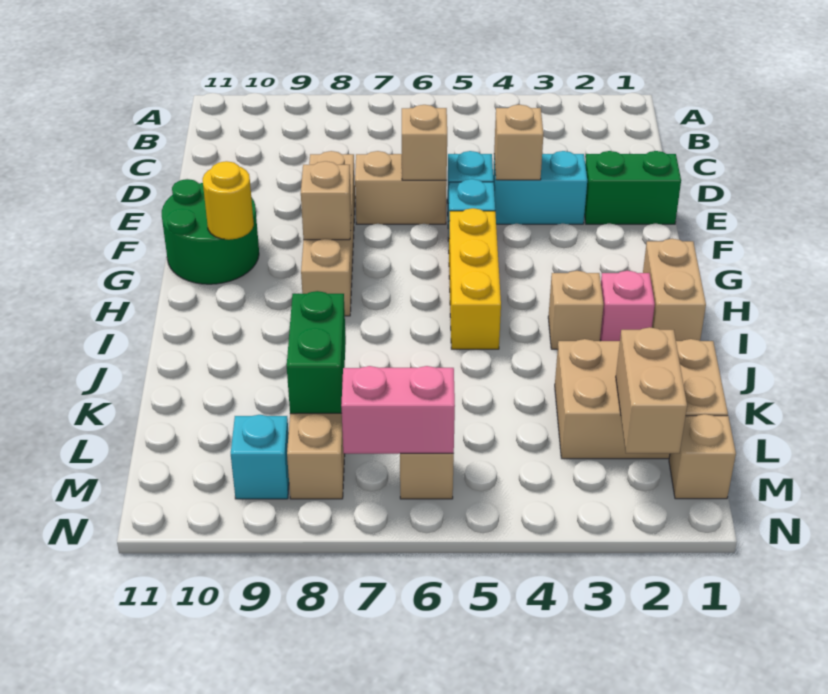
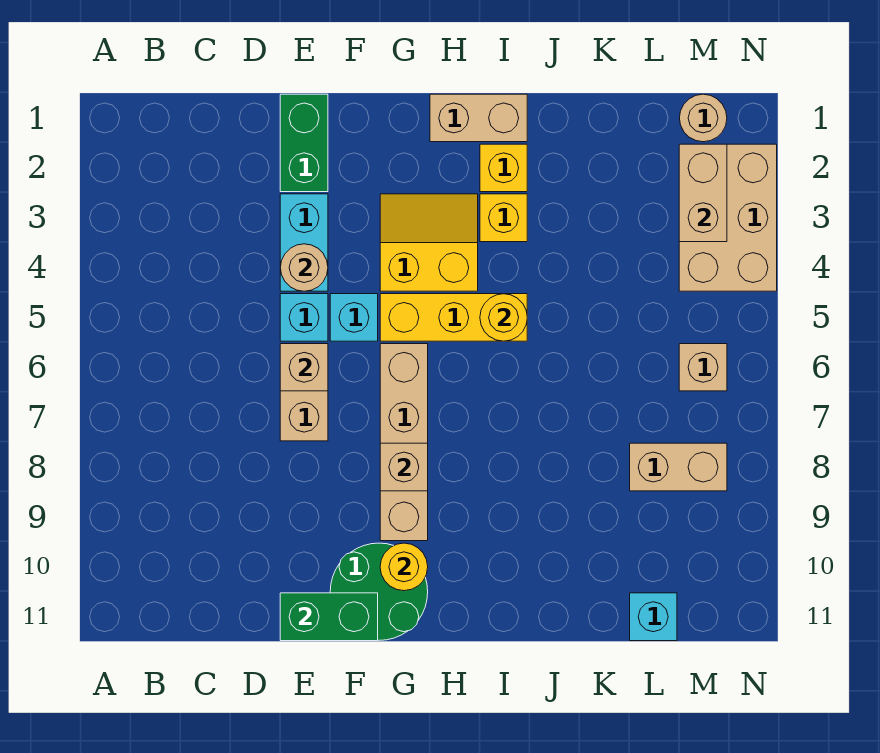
tan 1x1 brick [494,105,543,180] -> tan 1x1 round brick [280,244,328,291]
tan 1x4 brick [301,151,355,316] -> tan 1x4 brick turned to [380,344,428,541]
none -> yellow 2x2 slope [380,194,478,291]
pink 1x1 brick [600,271,655,341] -> yellow 1x1 brick [480,144,527,192]
tan 1x1 brick [548,271,604,349] -> yellow 1x1 brick [480,194,527,242]
none -> yellow 1x1 round brick [480,294,527,341]
tan 2x3 brick [555,339,728,459] -> tan 2x3 brick moved to [679,144,777,291]
green 1x2 brick [287,291,346,414] -> green 1x2 brick moved to [280,593,378,641]
tan 1x2 brick [616,327,687,453] -> tan 1x2 brick turned to [679,144,727,242]
tan 1x1 brick [669,414,736,499] -> tan 1x1 round brick [680,94,727,142]
pink 1x2 brick [341,366,455,454] -> none
cyan 1x1 brick [231,415,289,499] -> cyan 1x1 brick moved to [630,593,677,641]

